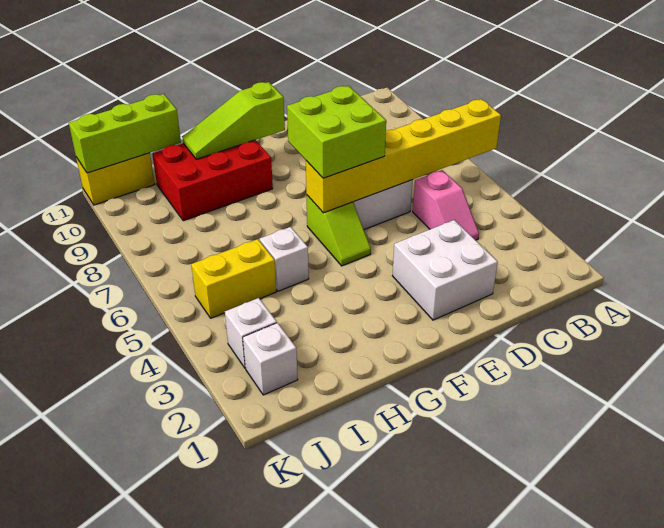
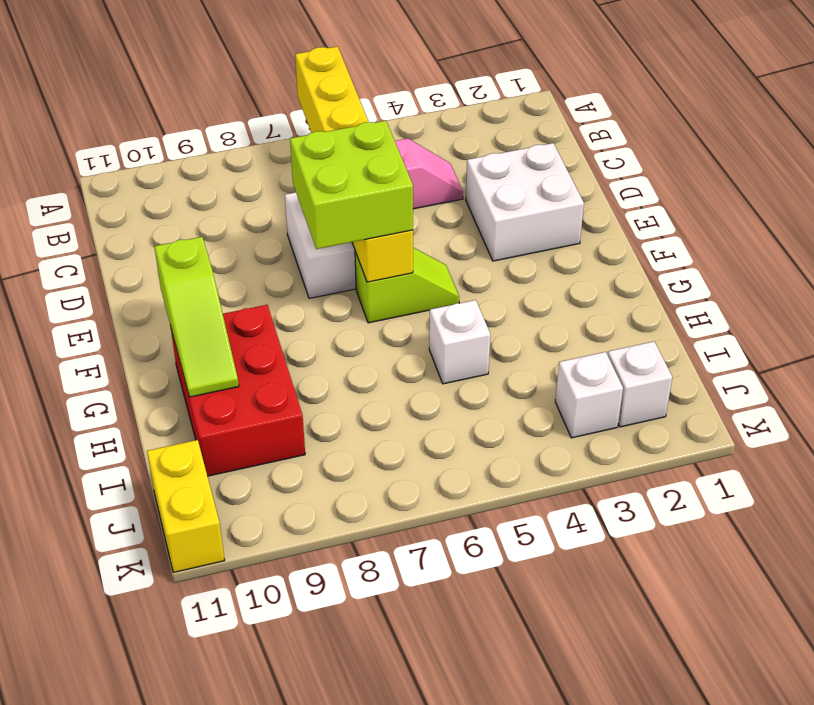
yellow 1x2 brick [191,239,276,318] -> none
lime 1x3 brick [69,94,181,173] -> none

